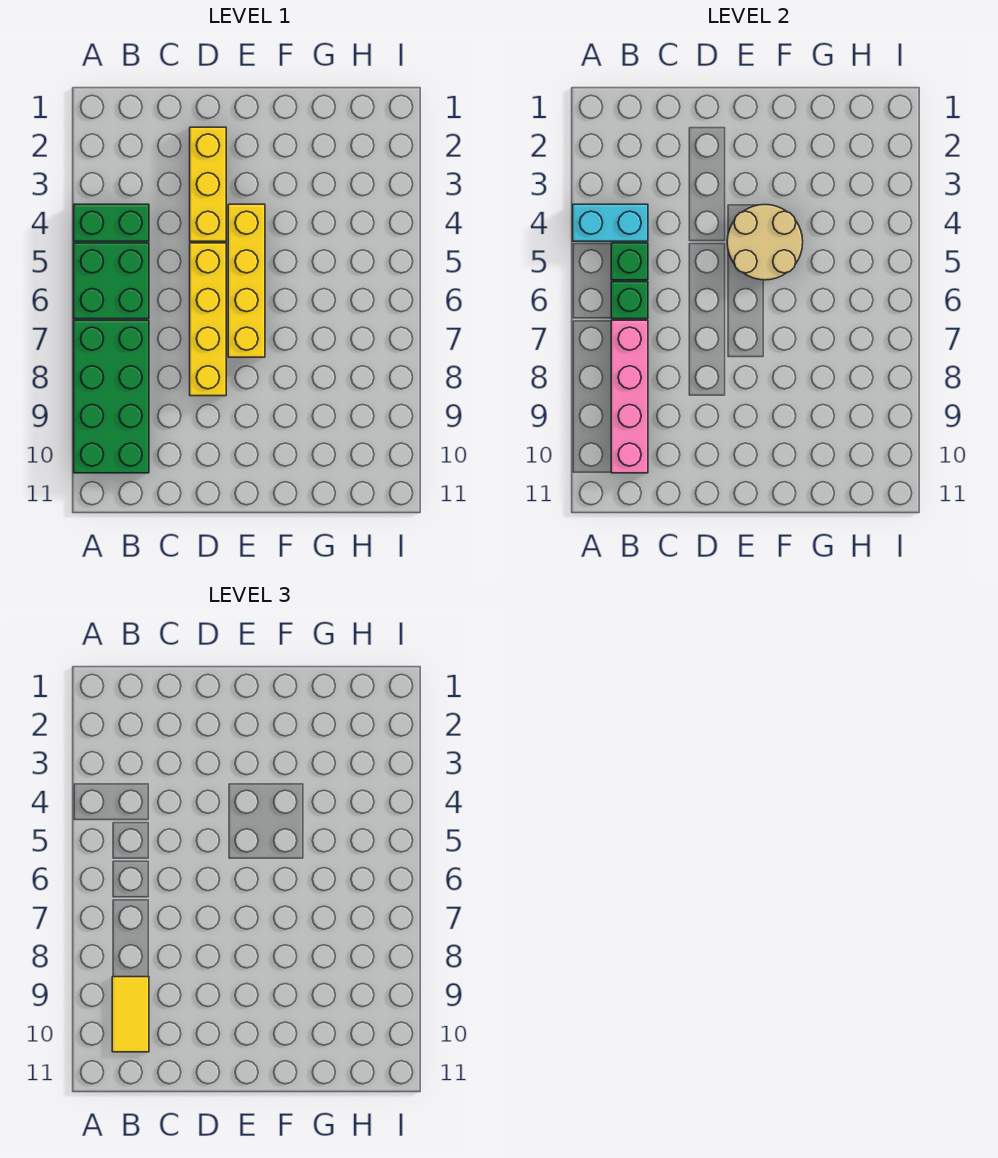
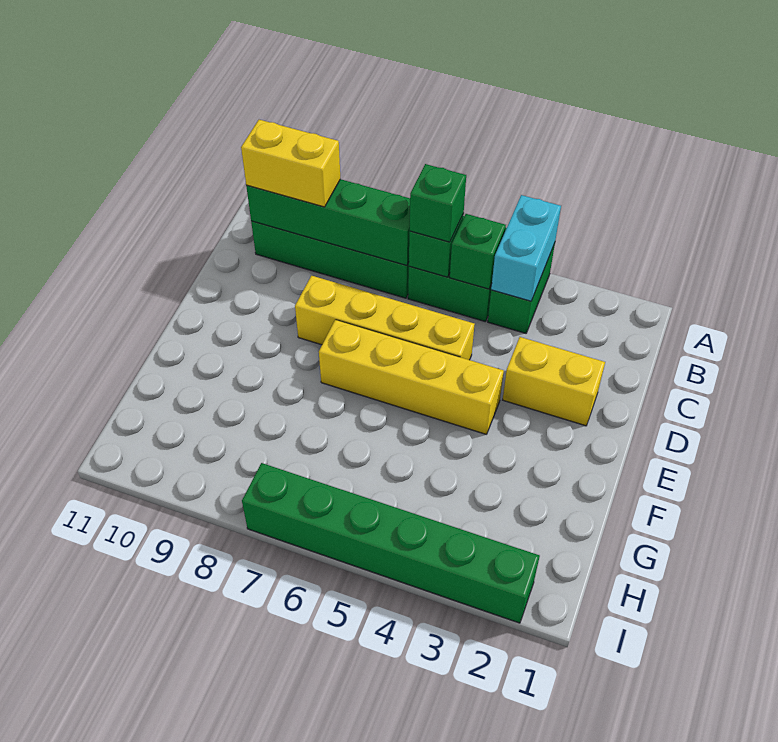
none -> green 1x1 brick [409,164,466,242]
pink 1x4 brick [611,320,648,473] -> green 1x4 brick [246,179,410,265]
yellow 1x2 tile [112,977,149,1052] -> yellow 1x2 brick [241,120,340,207]
yellow 1x3 brick [190,127,226,241] -> yellow 1x2 brick [503,337,605,426]
tan 2x2 round brick [727,205,803,280] -> none
none -> green 1x6 brick [242,463,540,623]

